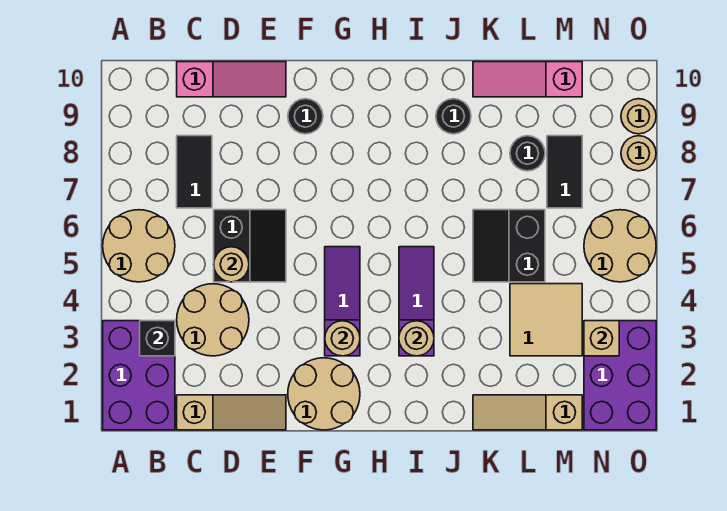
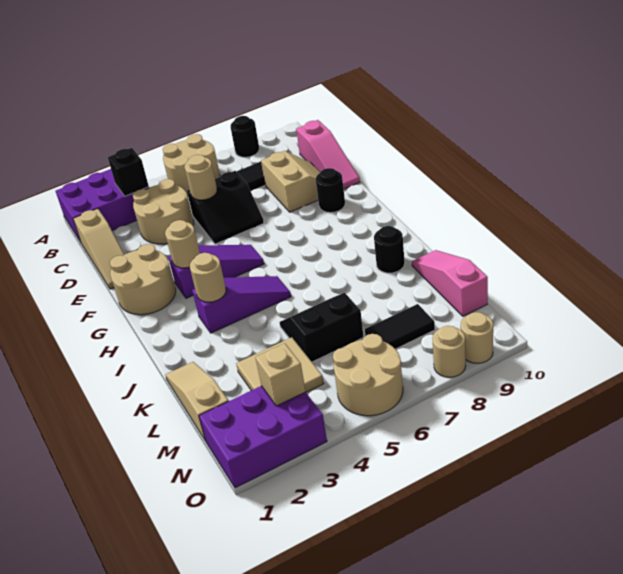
none -> tan 2x2 slope [261,151,320,212]
black 1x1 round brick [510,136,545,171] -> black 1x1 round brick moved to [231,116,259,157]

